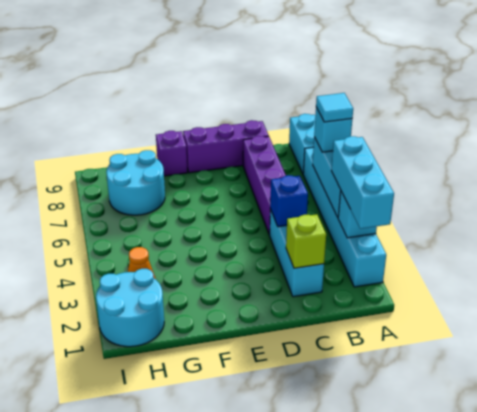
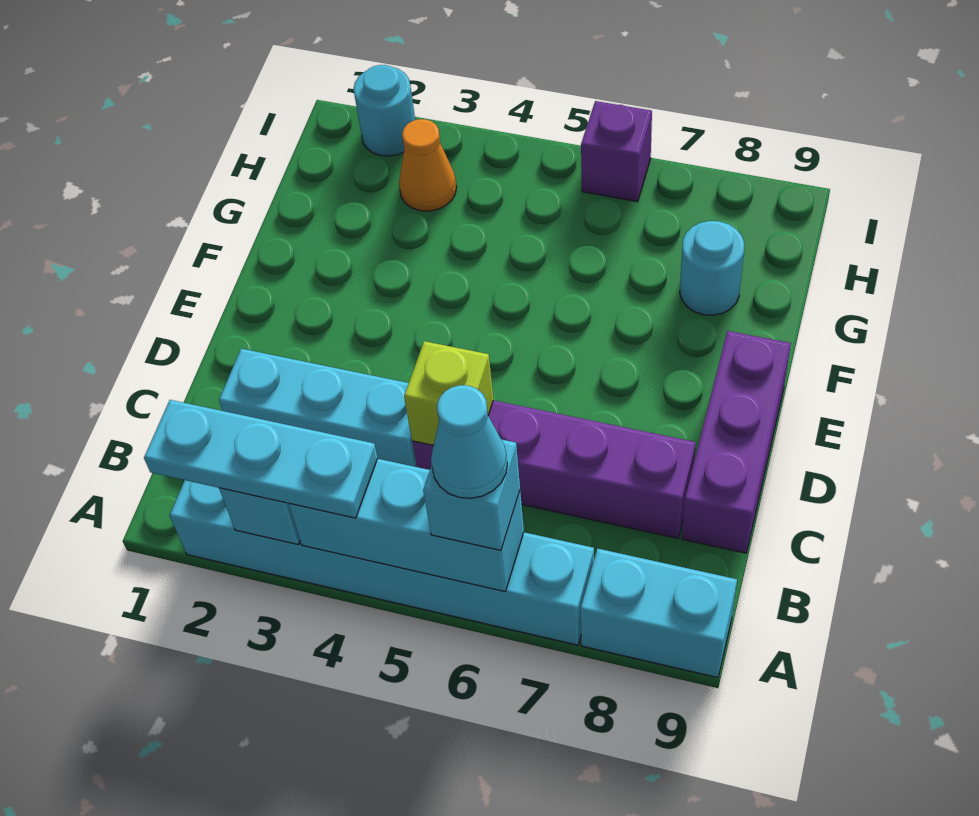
cyan 1x3 brick [331,136,394,229] -> cyan 1x3 plate [144,400,378,518]
cyan 1x1 tile [316,93,353,122] -> cyan 1x1 cone [431,385,507,498]
lime 1x1 brick [286,214,326,268] -> lime 1x1 brick moved to [404,341,493,445]
blue 1x1 brick [270,175,308,227] -> none
purple 1x1 brick [156,131,188,176] -> purple 1x1 brick moved to [581,101,652,202]
cyan 2x2 round brick [106,150,165,215] -> cyan 1x1 round brick [680,221,744,315]
cyan 2x2 round brick [96,269,164,347] -> cyan 1x1 round brick [353,65,415,156]

